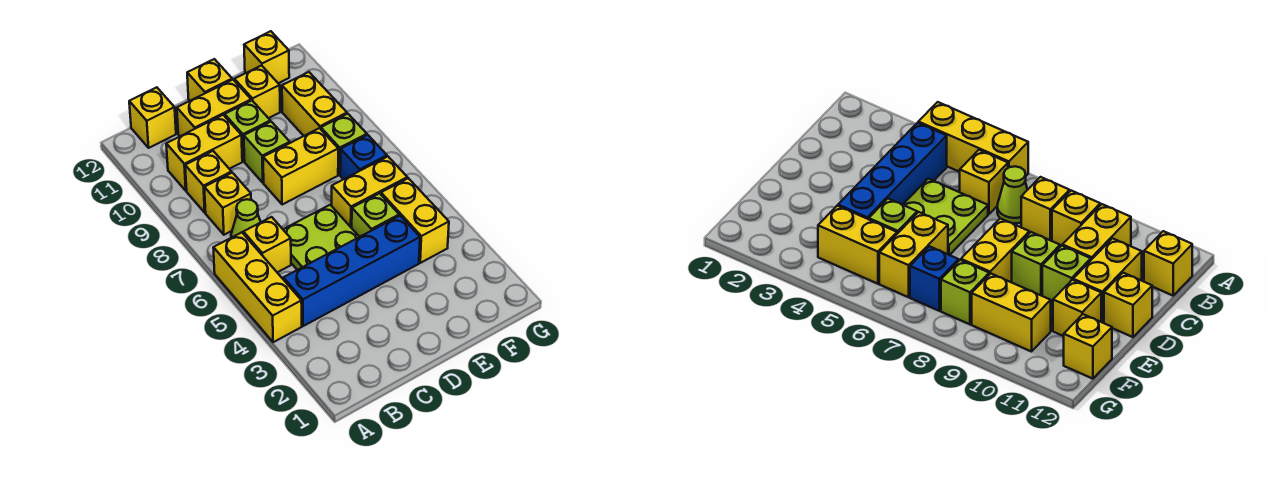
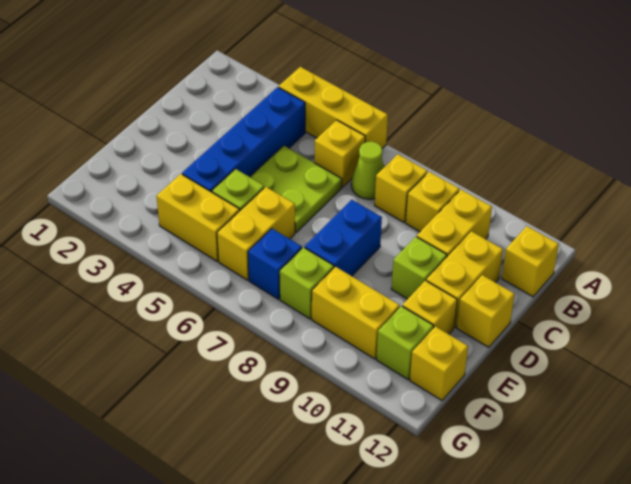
yellow 1x2 brick [263,128,338,205] -> blue 1x2 brick [305,200,382,276]
lime 1x1 brick [244,122,290,183] -> lime 1x1 brick moved to [376,306,434,379]

